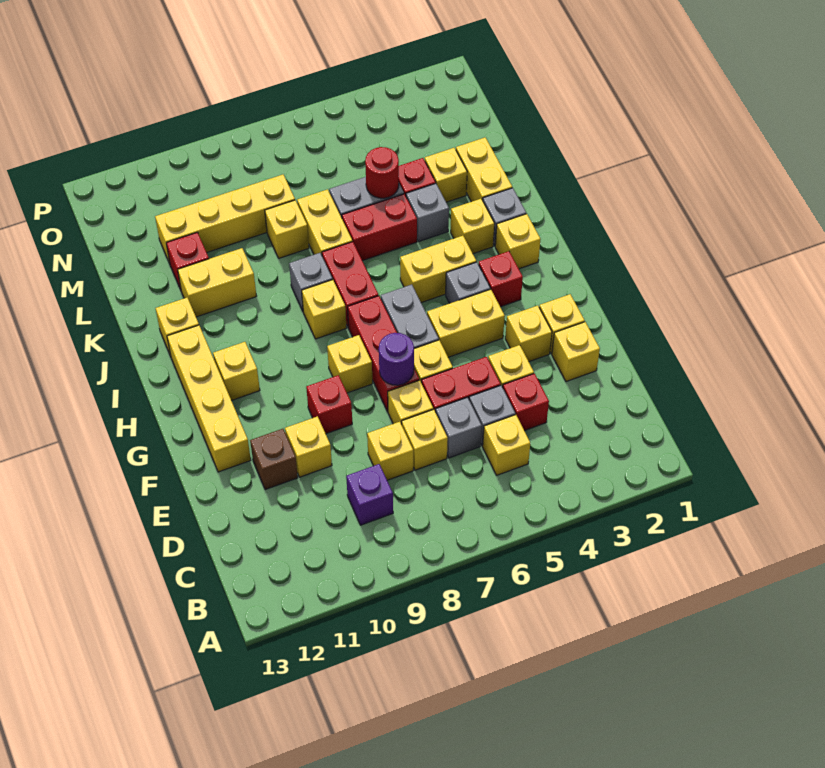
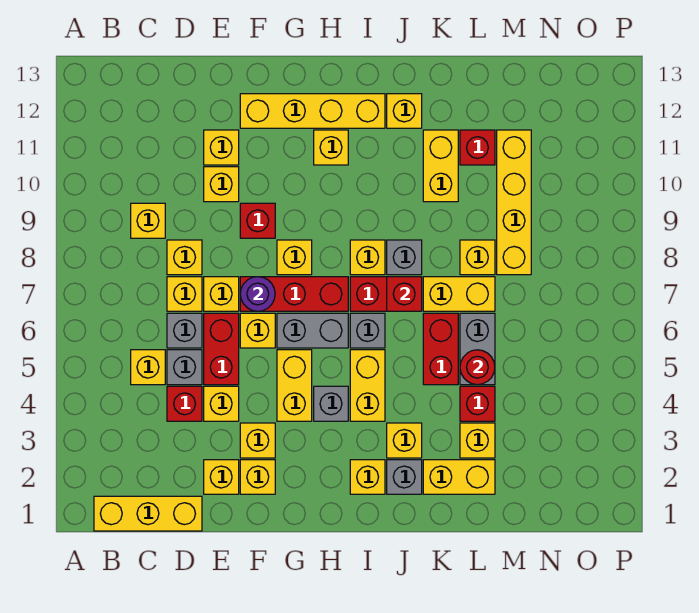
none -> yellow 1x3 brick [94,496,202,531]
purple 1x1 brick [346,464,393,525] -> yellow 1x1 brick [131,203,165,238]
brown 1x1 brick [250,429,298,490] -> yellow 1x1 brick [204,130,239,165]
red 1x1 brick [478,251,523,307] -> red 1x1 brick moved to [387,277,422,311]
grey 1x1 brick [406,184,449,242] -> grey 1x1 brick moved to [350,313,385,348]

